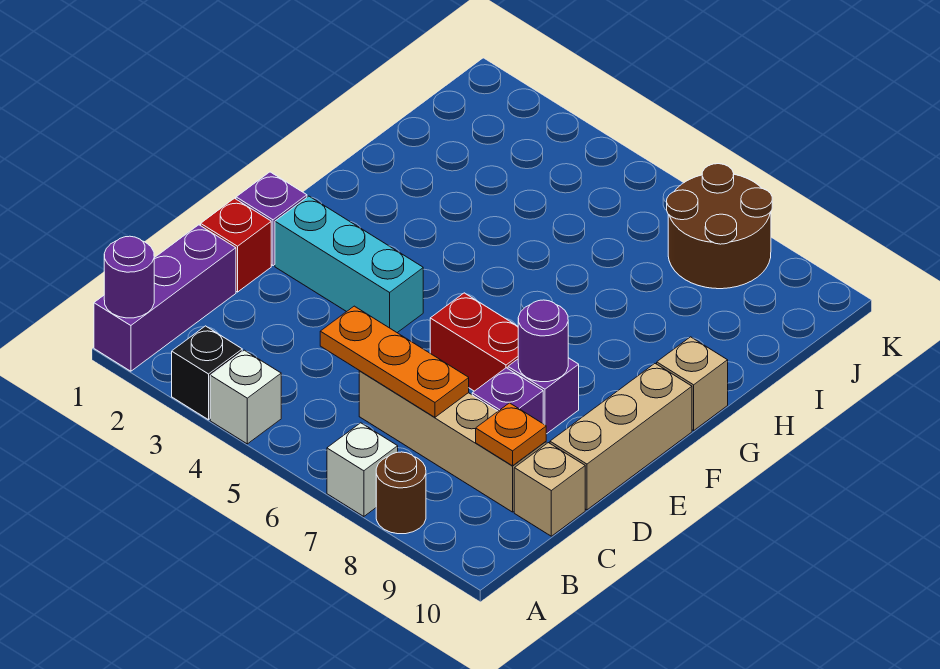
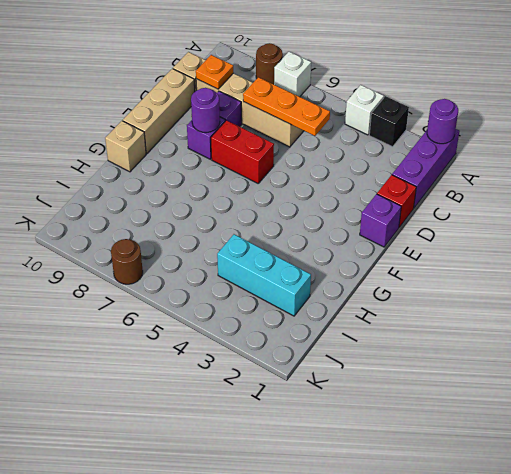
cyan 1x3 brick [275,196,423,333] -> cyan 1x3 brick moved to [217,234,311,316]
brown 2x2 round brick [667,164,772,289] -> brown 1x1 round brick [111,239,143,284]

